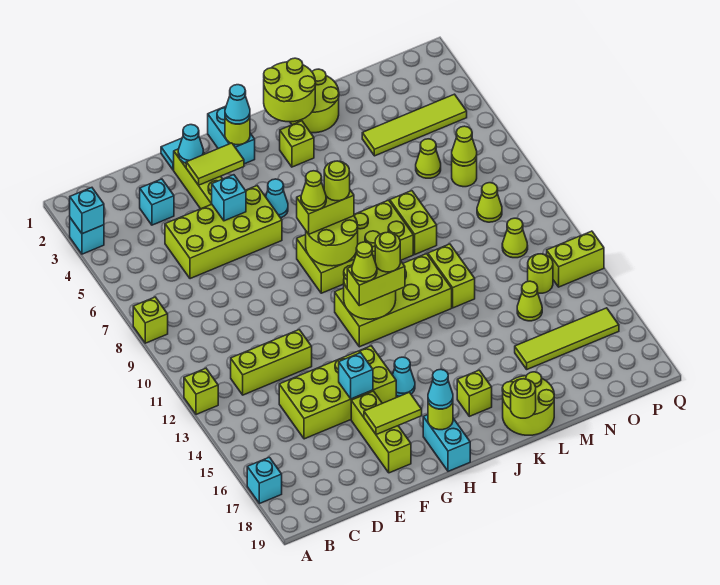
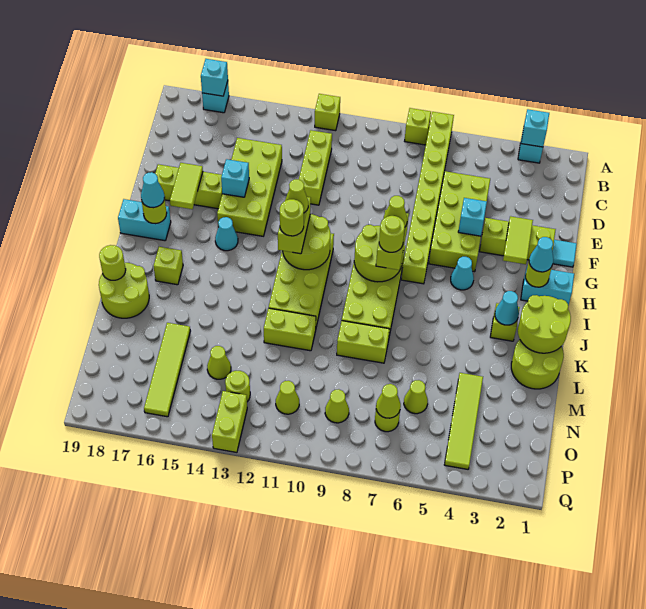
none -> lime 1x8 brick [401,112,454,284]
cyan 1x1 brick [140,179,174,225] -> cyan 1x1 brick moved to [201,59,228,96]
cyan 1x1 cone [178,125,203,163] -> cyan 1x1 cone moved to [495,291,519,325]

